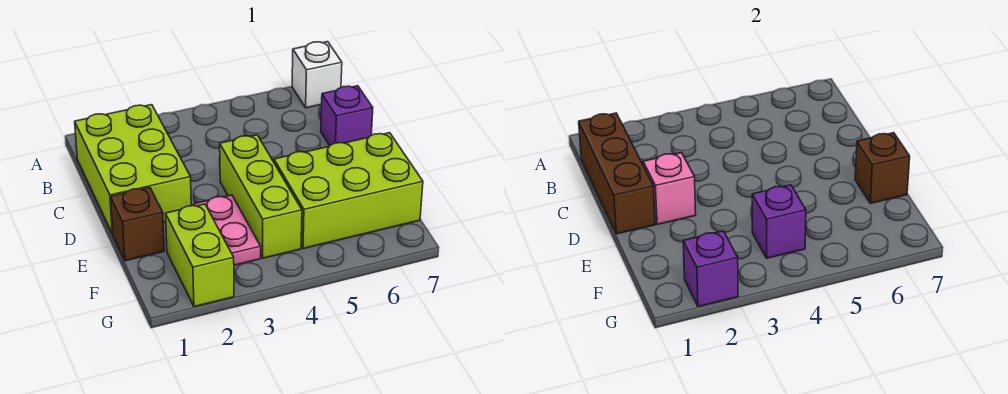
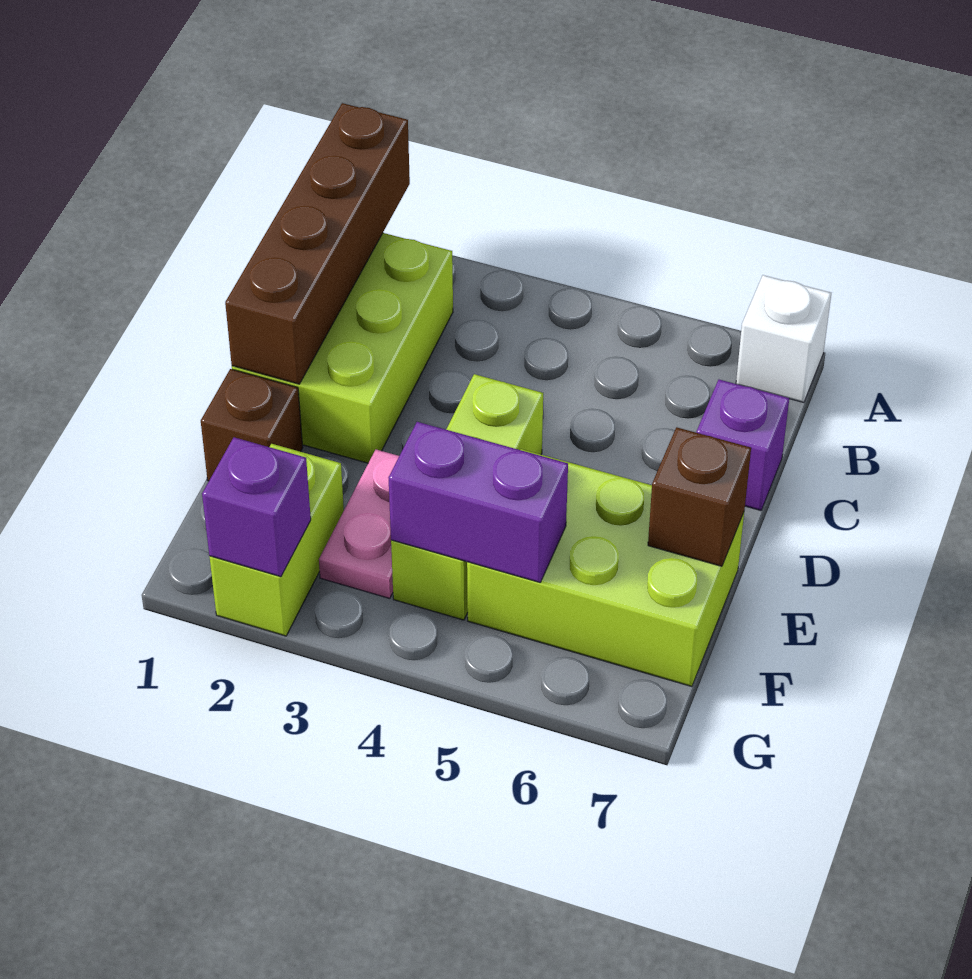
brown 1x3 brick [579,113,655,234] -> brown 1x4 brick [225,103,410,384]
pink 1x1 brick [643,153,696,224] -> none
purple 1x1 brick [752,185,806,258] -> purple 1x2 brick [389,422,568,582]

